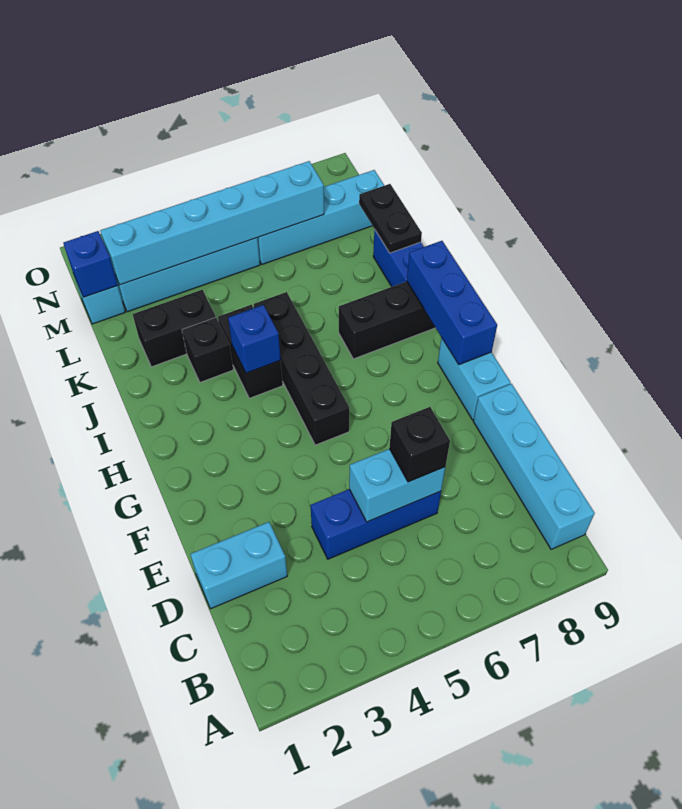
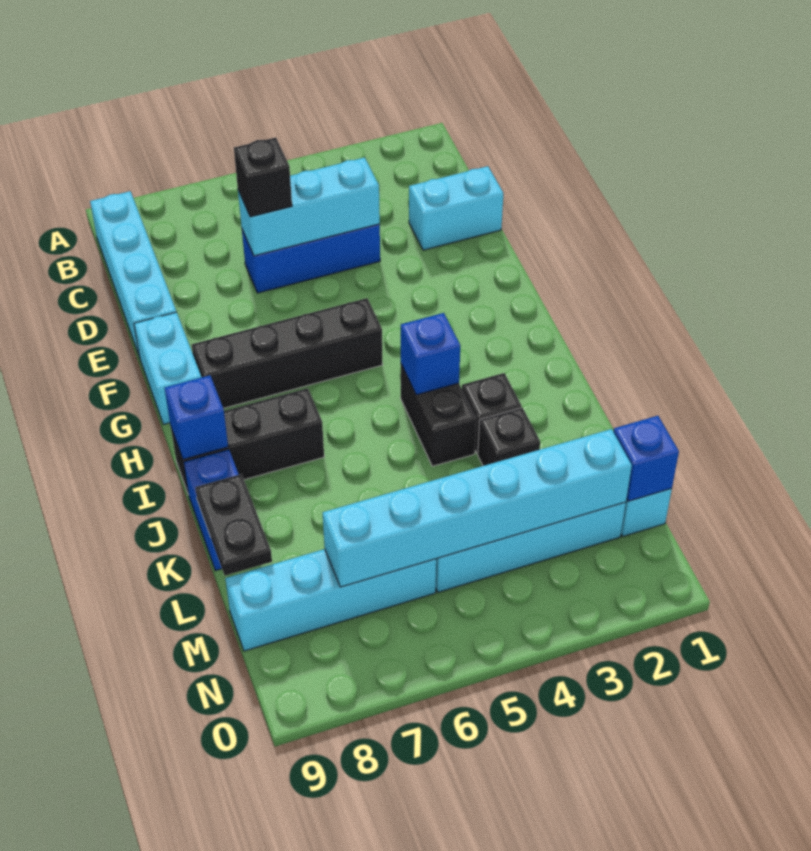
cyan 1x2 brick [349,449,445,522] -> cyan 1x3 brick [238,158,380,256]
black 1x4 brick [254,292,349,445] -> black 1x4 brick turned to [192,298,383,408]
blue 1x3 brick [407,241,497,365] -> blue 1x1 brick [165,375,228,460]
black 1x2 brick [133,290,216,367] -> black 1x1 brick [478,408,540,466]

